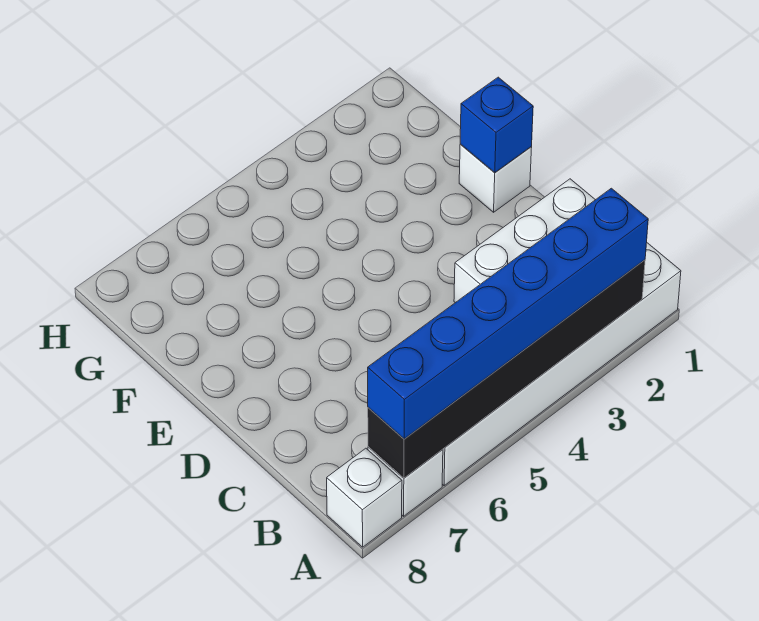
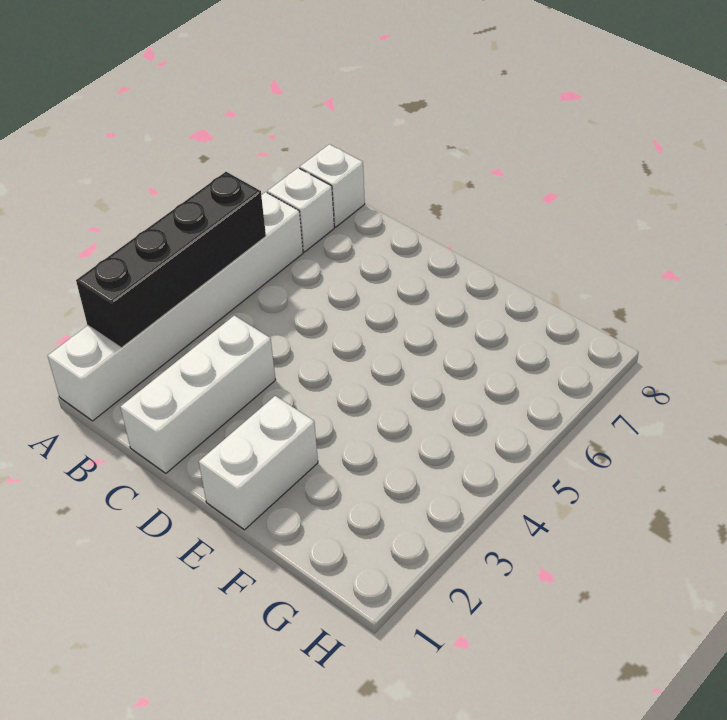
black 1x6 brick [368,260,645,478] -> black 1x4 brick [76,172,266,348]
blue 1x6 brick [368,188,648,439] -> none
white 1x1 brick [459,144,532,212] -> white 1x2 brick [199,396,318,530]
blue 1x1 brick [460,77,533,173] -> none

